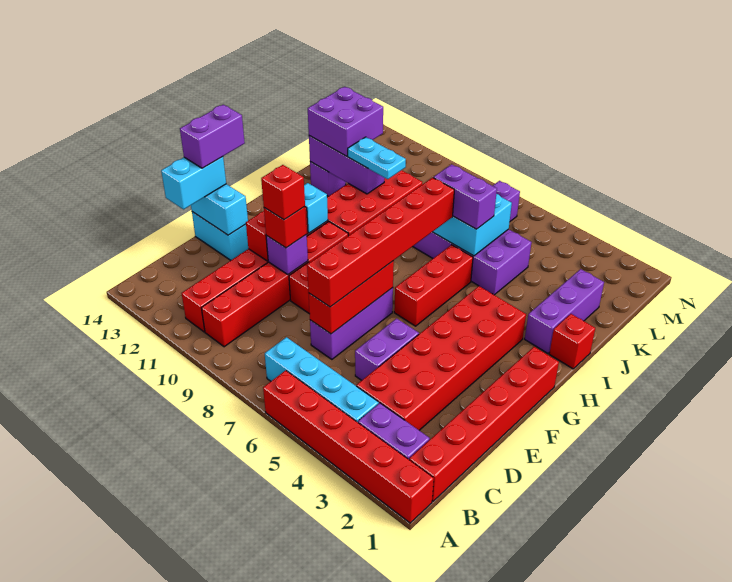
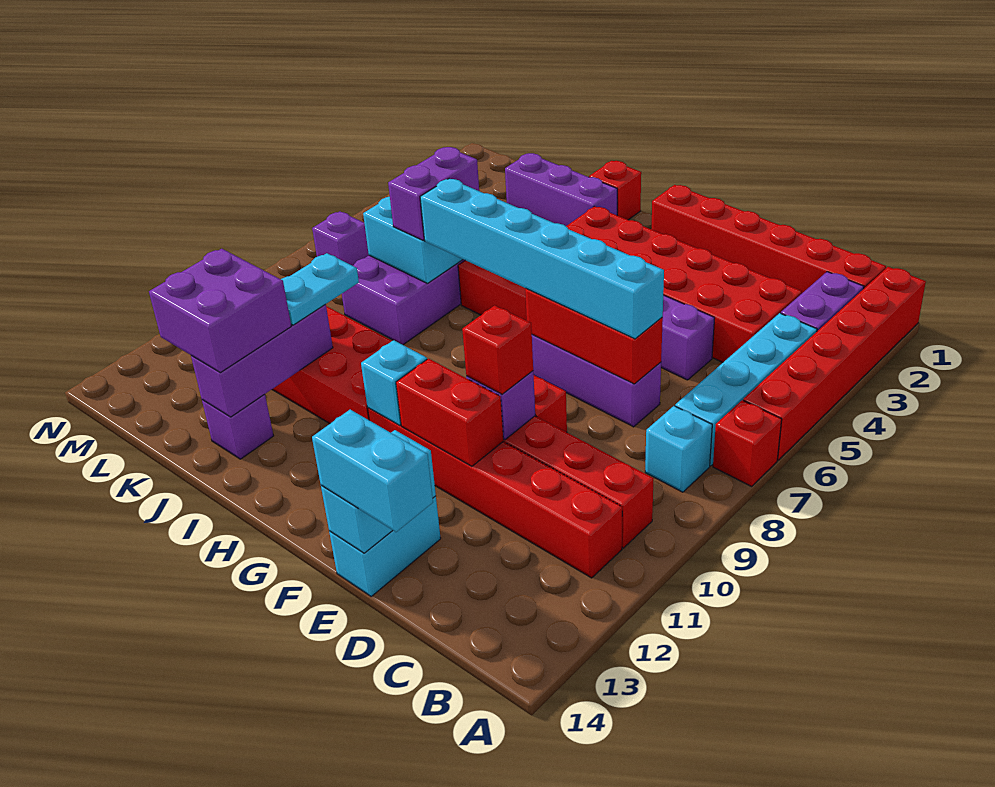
none -> cyan 1x1 brick [645,406,712,492]
red 1x6 brick [307,178,454,307] -> cyan 1x6 brick [420,179,664,339]
red 1x1 brick [261,165,305,220] -> red 1x1 brick moved to [713,400,782,486]
purple 1x2 brick [180,105,245,168] -> none

